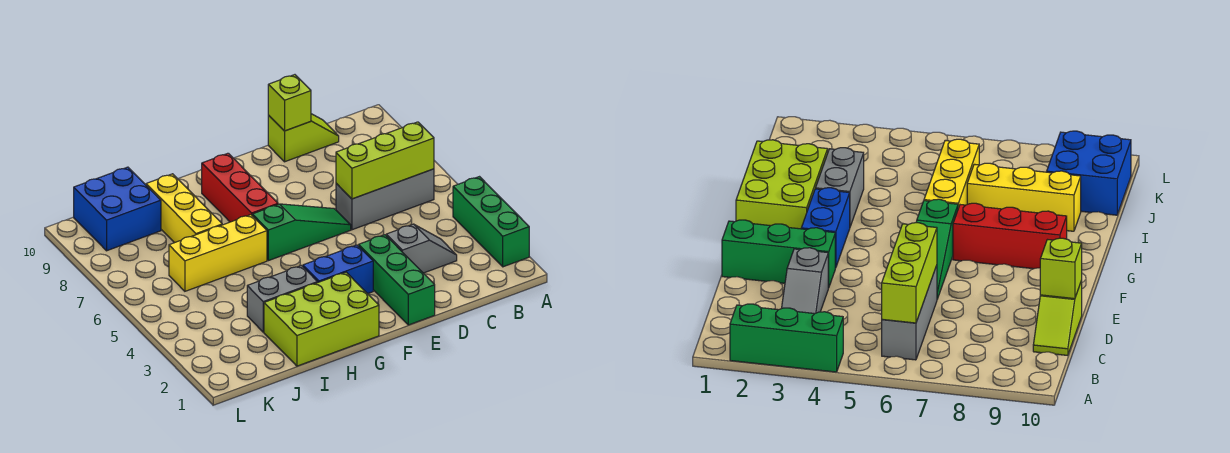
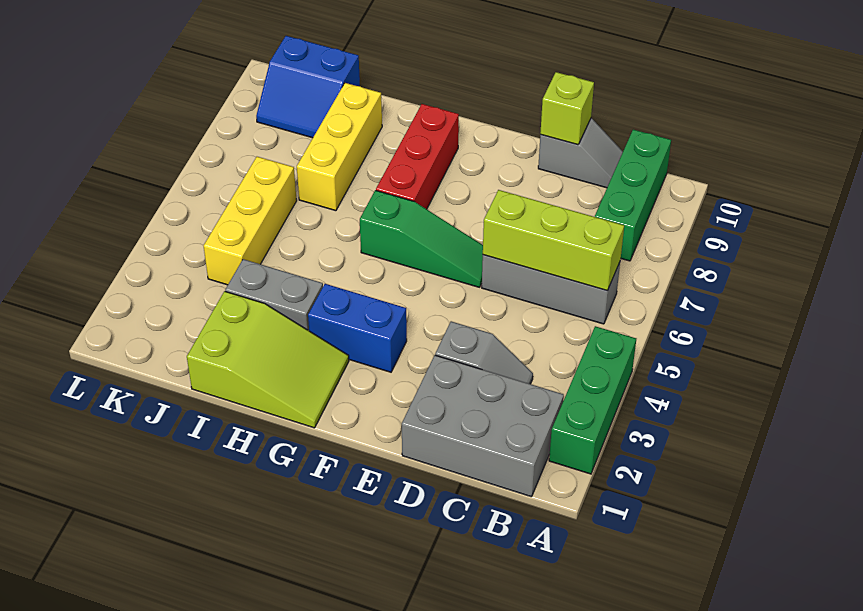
none -> grey 2x3 brick [402,355,564,497]
lime 1x2 slope [268,114,339,162] -> grey 1x2 slope [538,118,623,188]
green 1x3 brick [359,235,435,325] -> green 1x3 brick moved to [595,130,671,261]
lime 2x3 brick [264,272,379,366] -> lime 2x3 slope [187,291,349,428]
yellow 1x3 brick [169,215,267,291] -> yellow 1x3 brick turned to [204,157,297,285]
blue 2x2 brick [74,167,161,251] -> blue 2x2 slope [256,36,360,138]

